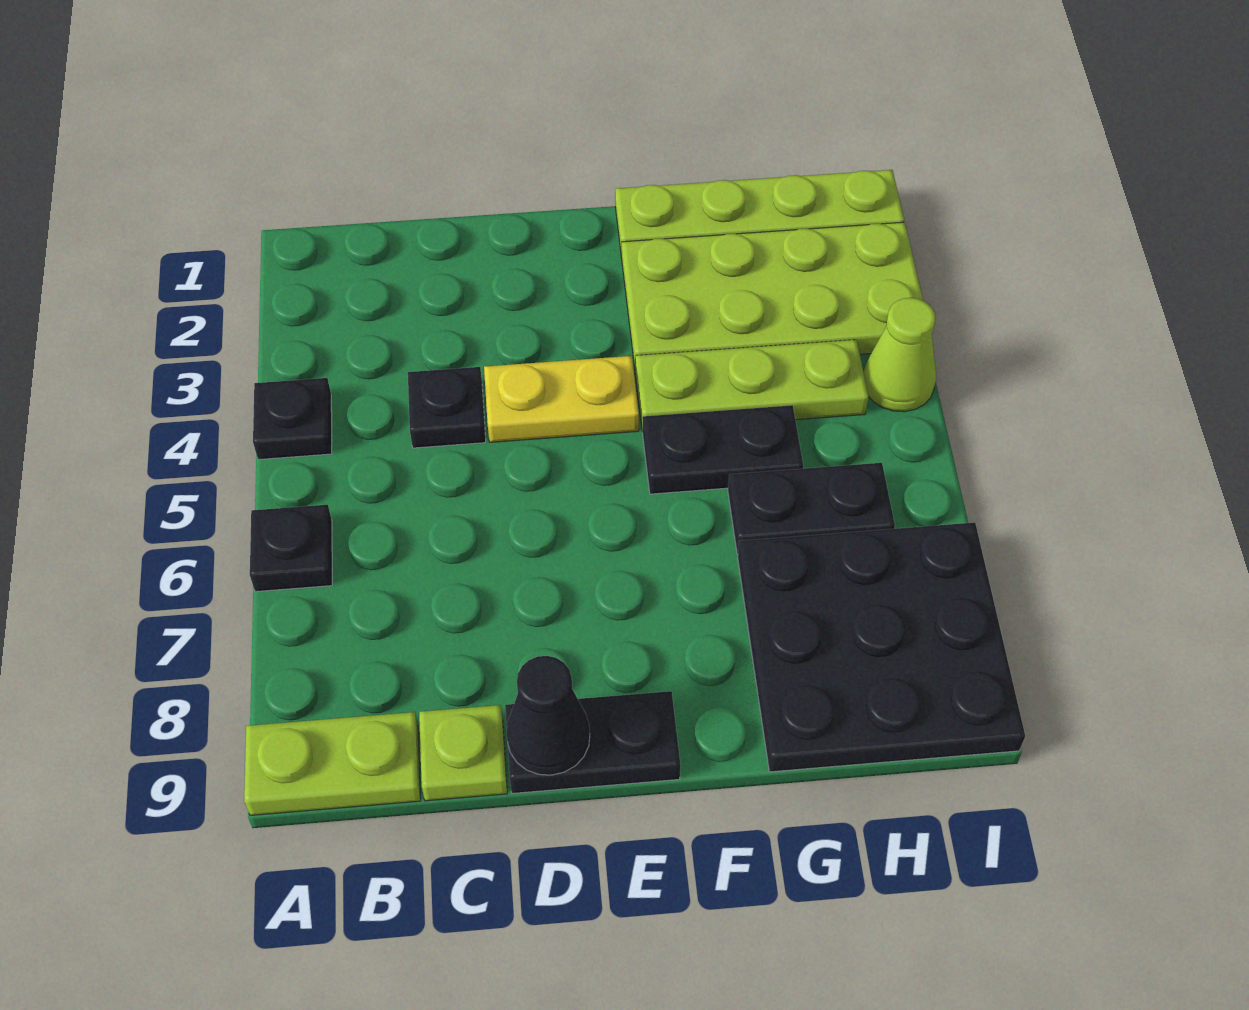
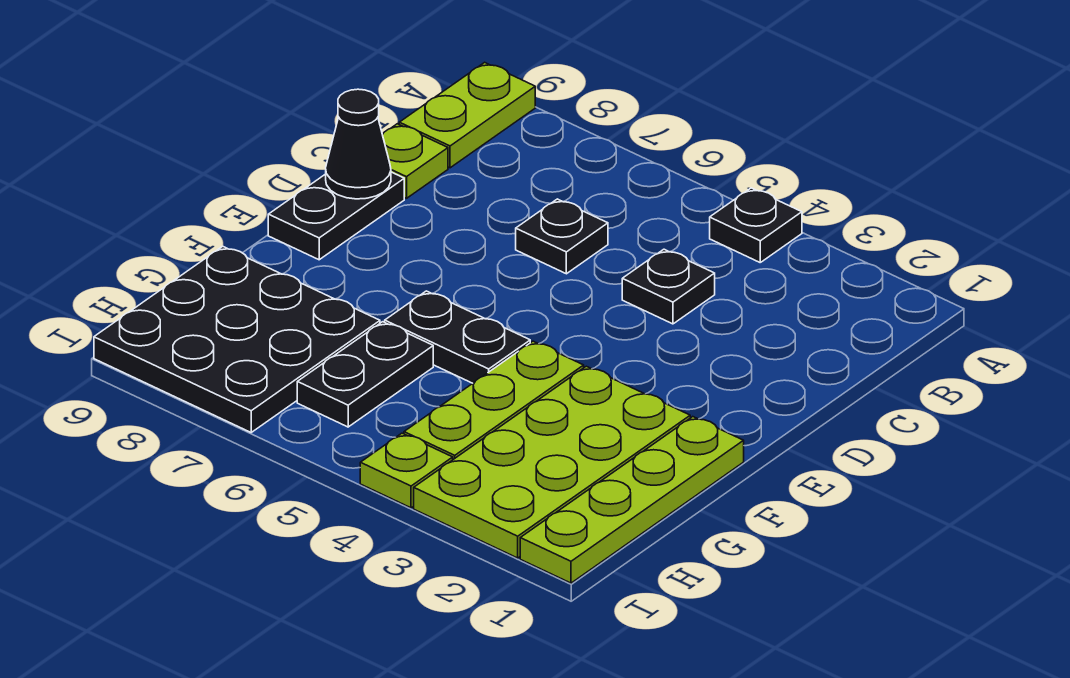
black 1x1 plate [250,505,332,592] -> black 1x1 plate moved to [516,199,608,274]
yellow 1x2 plate [484,356,639,442] -> none
black 1x2 plate [643,405,803,494] -> black 1x2 plate turned to [385,291,530,383]
lime 1x1 cone [864,298,936,412] -> lime 1x1 plate [360,433,453,508]

